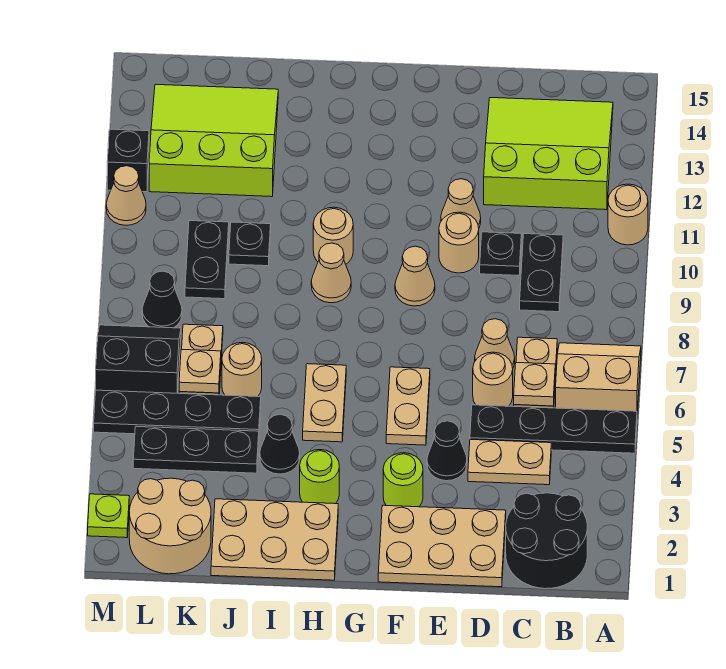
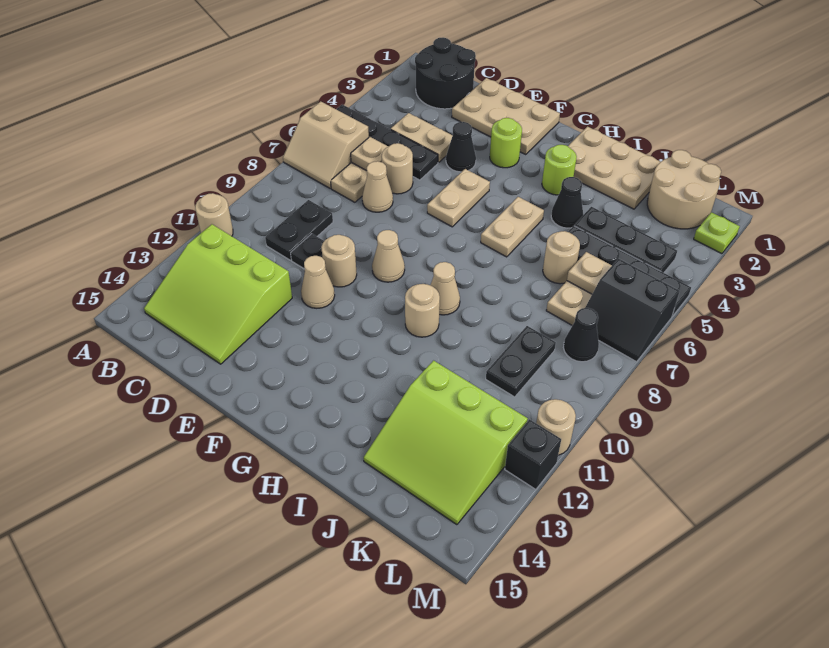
black 1x1 plate [229,222,271,266] -> none
tan 1x1 cone [106,166,146,225] -> tan 1x1 round brick [536,399,576,455]

